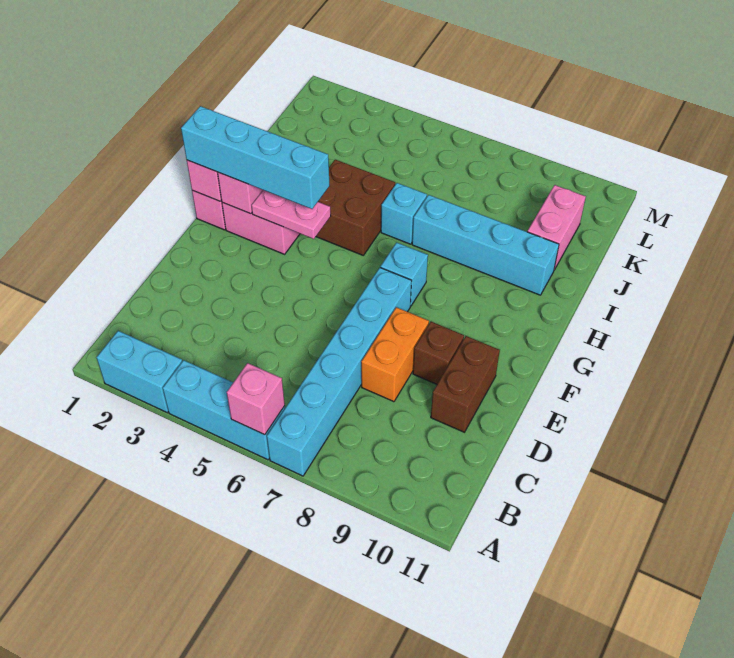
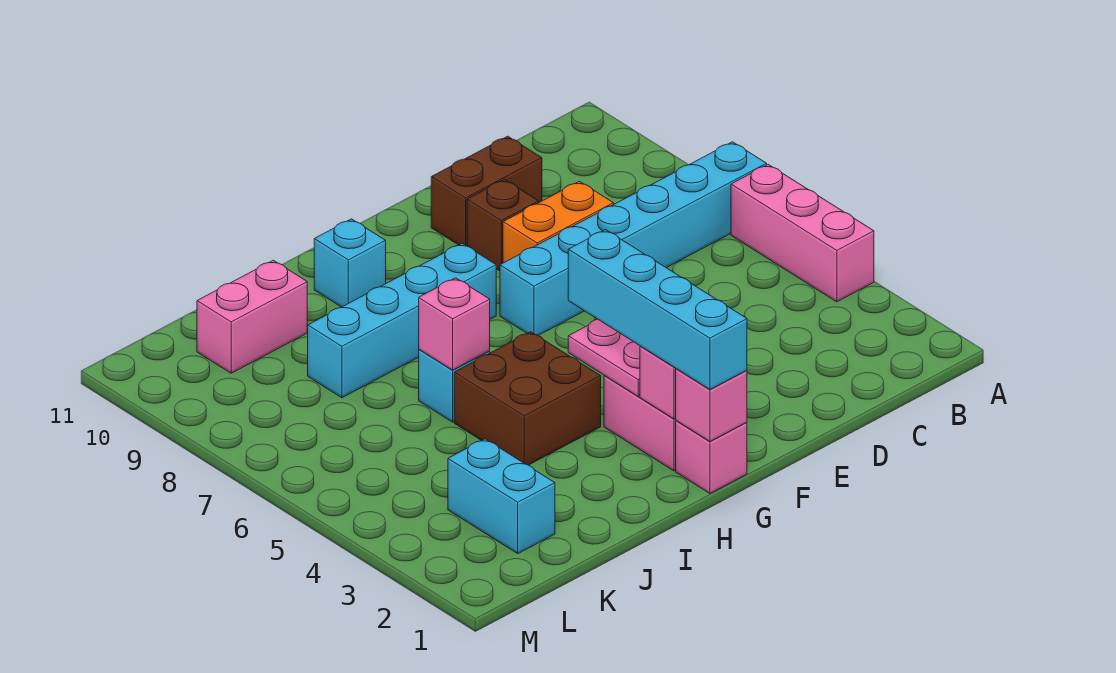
cyan 1x2 brick [97,331,182,413] -> cyan 1x2 brick moved to [448,439,555,553]
cyan 1x3 brick [163,360,285,460] -> pink 1x3 brick [731,164,874,302]
pink 1x1 brick [227,363,285,435] -> pink 1x1 brick moved to [419,278,490,370]
cyan 1x1 brick [381,242,428,306] -> cyan 1x1 brick moved to [314,219,386,307]
cyan 1x4 brick [412,195,559,295] -> cyan 1x4 brick turned to [308,243,496,398]

